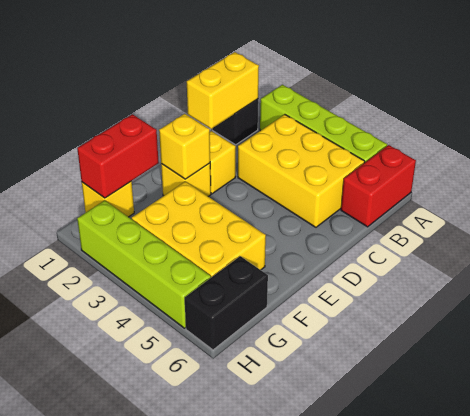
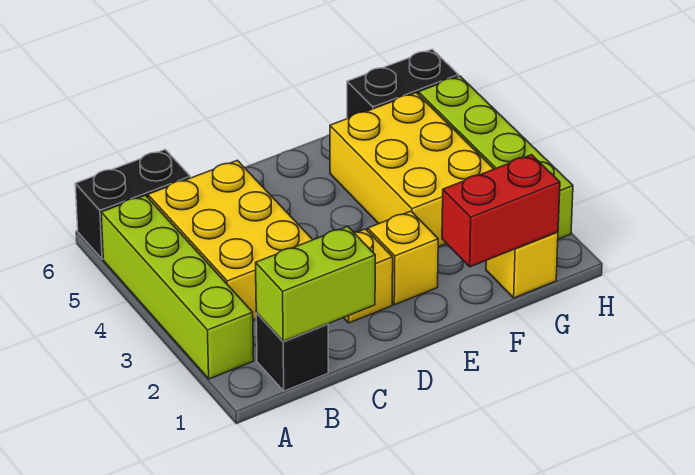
red 1x2 brick [341,145,416,227] -> black 1x2 brick [75,150,191,259]
yellow 1x2 brick [187,52,259,129] -> lime 1x2 brick [256,226,375,341]
yellow 1x1 brick [159,114,210,179] -> none

